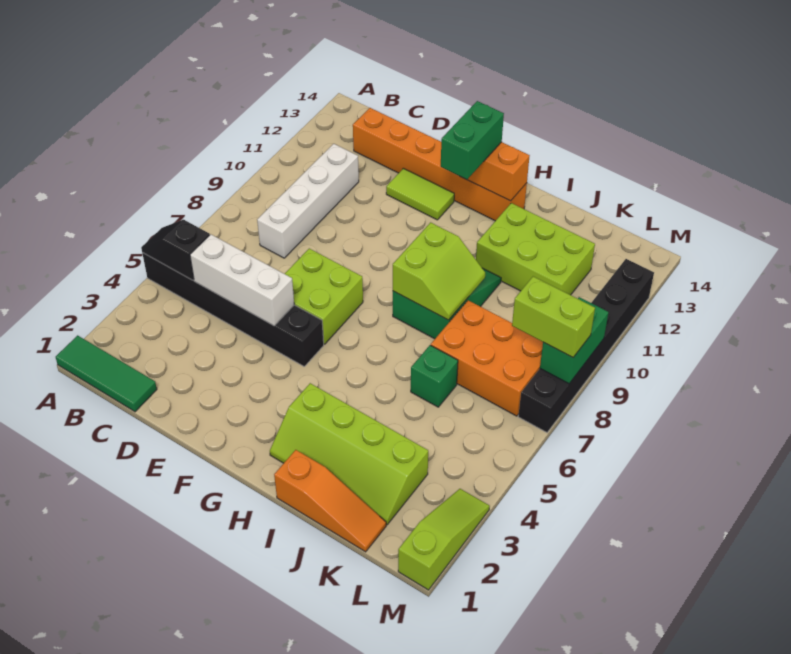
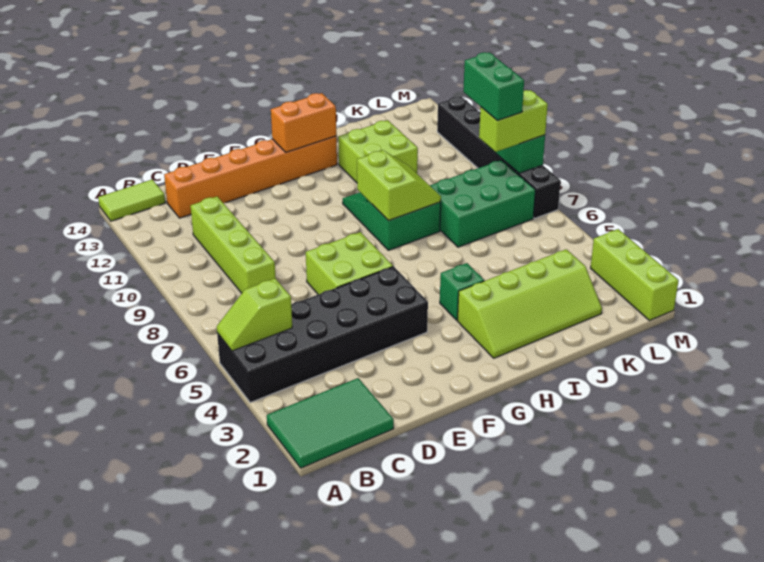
green 1x3 tile [56,335,157,412] -> green 2x3 tile [267,378,394,468]
black 1x6 brick [142,253,324,366] -> black 2x6 brick [217,266,428,402]
black 1x2 slope [141,220,210,280] -> lime 1x2 slope [217,279,292,351]
white 1x3 brick [190,234,294,326] -> none
white 1x4 brick [257,144,359,258] -> lime 1x4 brick [191,197,276,293]
lime 1x2 tile [386,168,454,220] -> lime 1x2 tile moved to [98,180,165,221]
green 1x2 brick [441,101,504,180] -> green 1x2 brick moved to [463,52,524,121]
orange 1x3 slope [274,450,386,552] -> none
lime 2x3 brick [476,203,595,295] -> lime 2x2 brick [338,120,418,183]
green 1x1 brick [411,345,458,407] -> green 1x1 brick moved to [440,263,484,320]
orange 2x3 brick [431,300,543,416] -> green 2x3 brick [430,160,536,247]
lime 1x3 slope [398,489,490,590] -> lime 1x3 brick [591,229,679,320]

